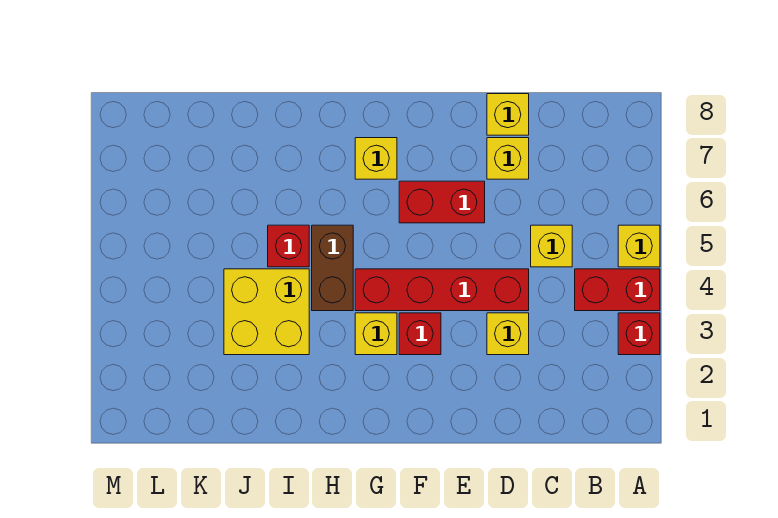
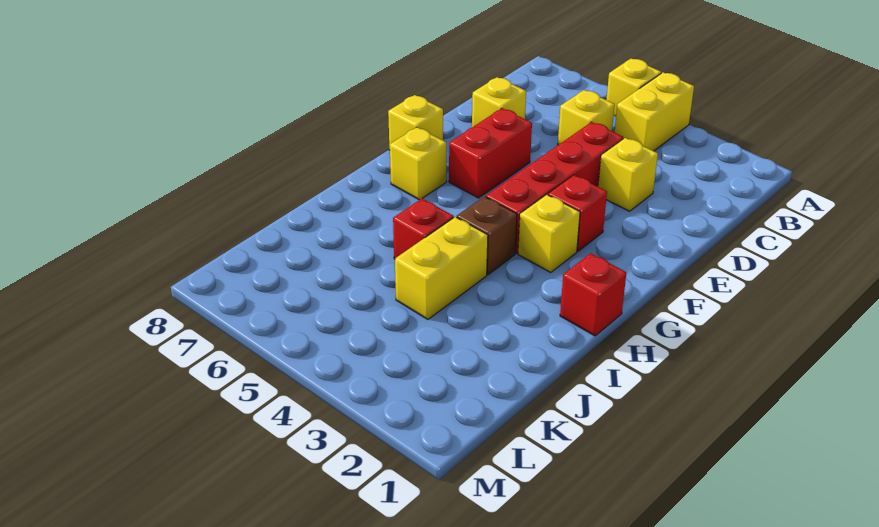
red 1x1 brick [618,313,660,355] -> red 1x1 brick moved to [560,253,626,336]
red 1x2 brick [575,269,660,311] -> yellow 1x2 brick [615,72,694,151]
yellow 1x1 brick [487,94,529,135] -> yellow 1x1 brick moved to [388,95,443,150]
brown 1x2 brick [312,225,353,311] -> brown 1x1 brick [457,196,517,275]
yellow 2x2 brick [224,269,309,355] -> yellow 1x2 brick [395,217,488,319]

